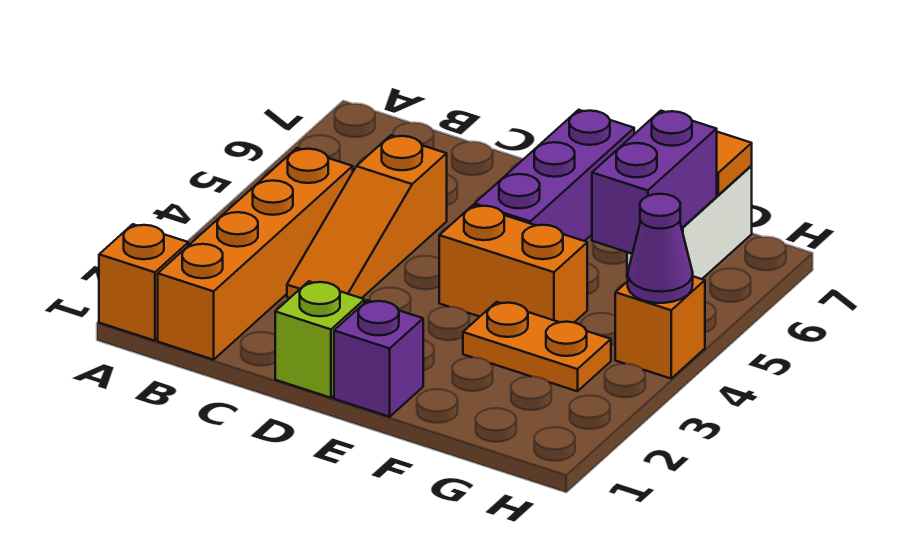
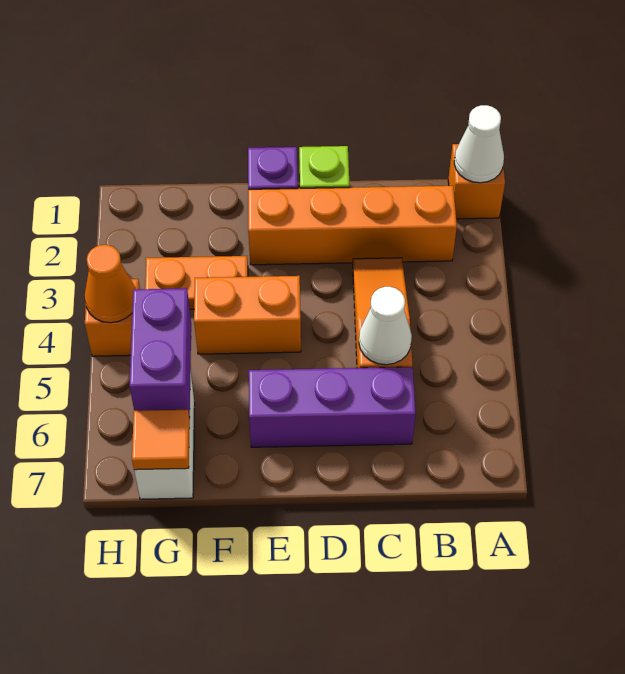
none -> white 1x1 cone [454,105,504,183]
orange 1x4 brick [158,148,353,360] -> orange 1x4 brick turned to [248,186,457,265]
none -> white 1x1 cone [359,287,412,365]
purple 1x3 brick [475,110,634,241] -> purple 1x3 brick turned to [249,367,416,447]
purple 1x1 cone [628,194,693,303] -> orange 1x1 cone [85,245,136,323]

